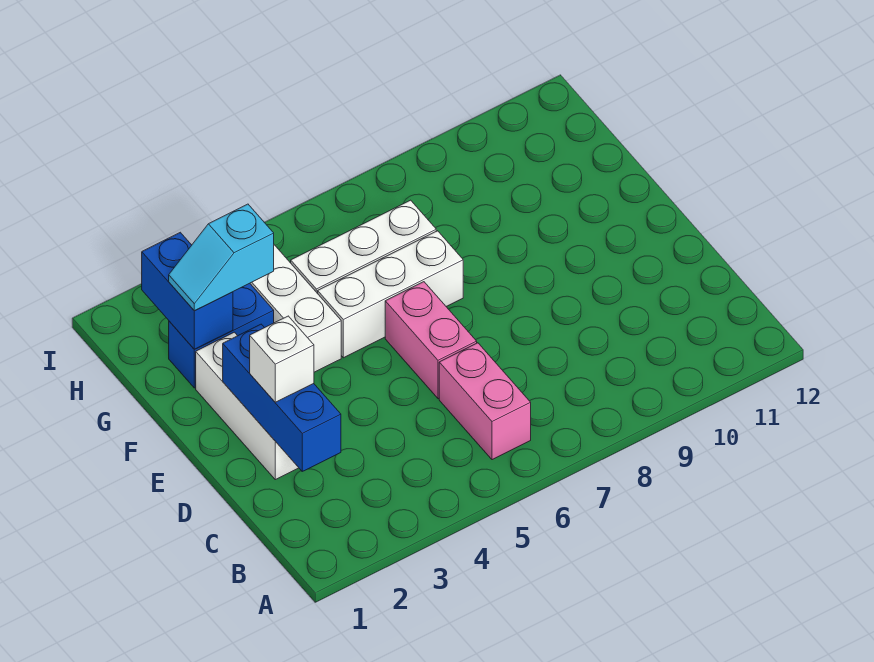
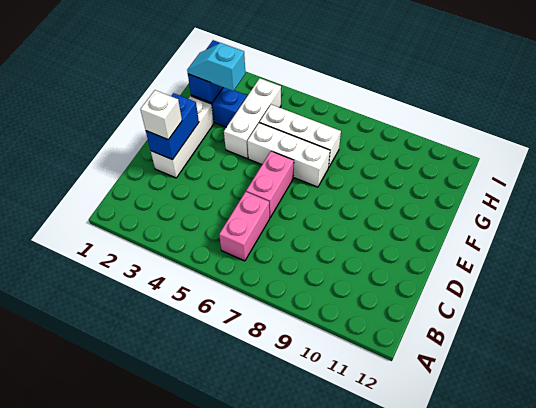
blue 1x3 brick [223,324,341,471] -> blue 1x2 brick [146,93,199,160]

